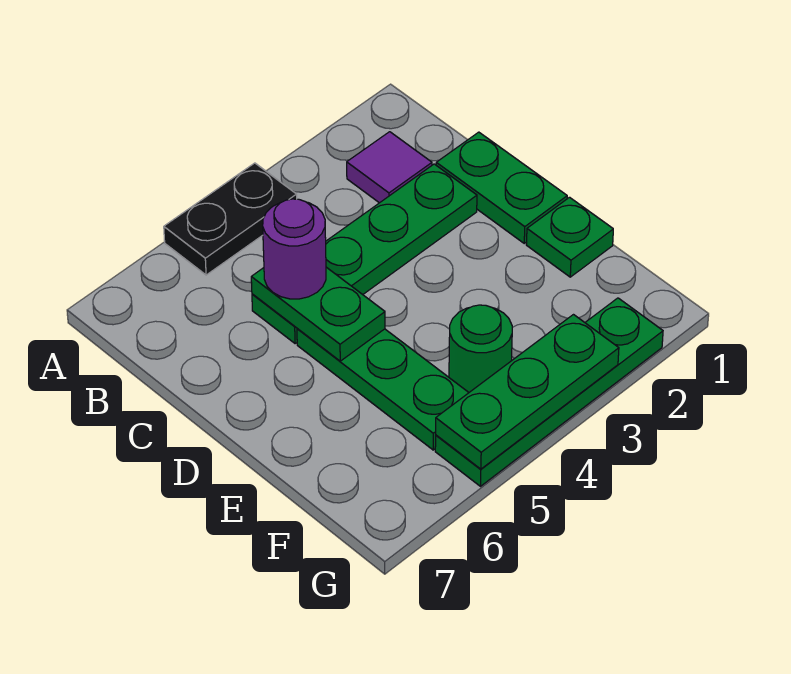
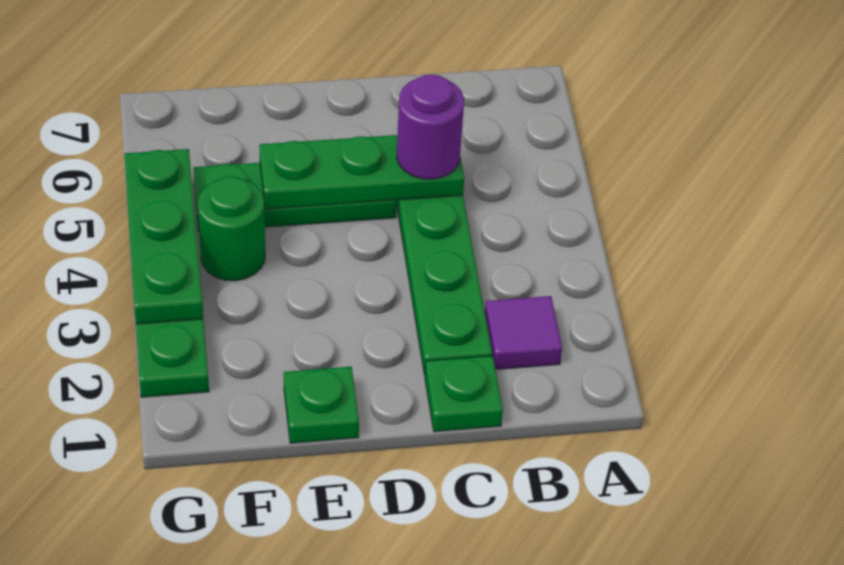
black 1x2 plate [164,163,297,275] -> none
green 1x2 plate [436,132,567,243] -> green 1x1 plate [425,356,503,432]
green 1x2 plate [251,267,385,361] -> green 1x3 plate [259,135,464,209]

